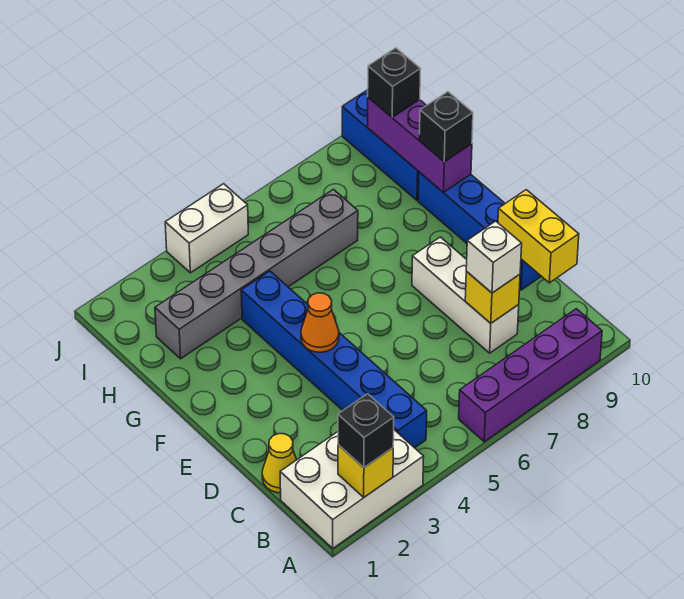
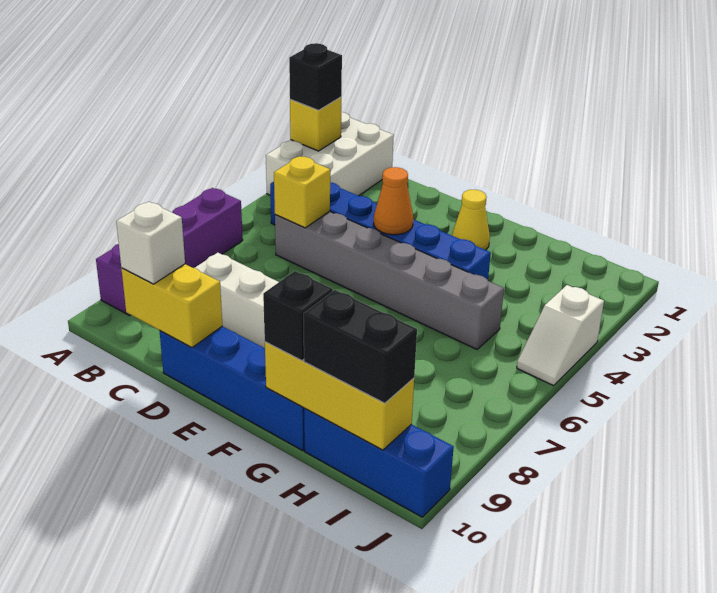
yellow 1x1 cone [262,434,297,493] -> yellow 1x1 cone moved to [452,189,490,250]
yellow 1x1 brick [465,271,520,323] -> yellow 1x1 brick moved to [274,156,330,228]
white 1x1 brick [466,221,522,293] -> white 1x1 brick moved to [116,202,185,284]
purple 1x3 brick [368,97,472,192] -> yellow 1x3 brick [265,342,414,450]
grey 1x6 brick [155,189,358,359] -> grey 1x6 brick turned to [275,211,504,349]
black 1x1 brick [368,48,421,117] -> black 1x2 brick [304,290,417,403]
white 1x2 brick [165,184,248,273] -> white 1x2 slope [517,285,604,386]

